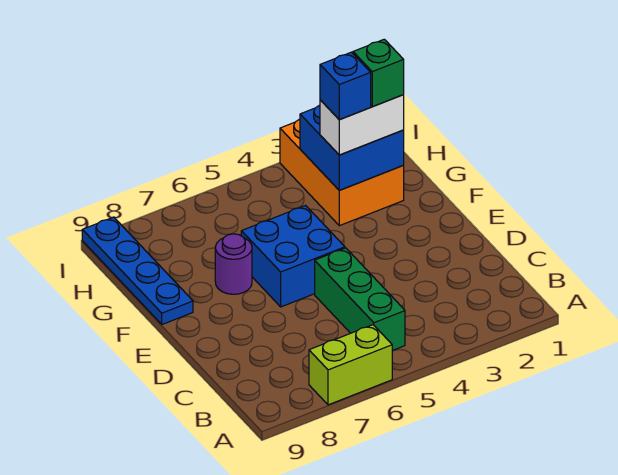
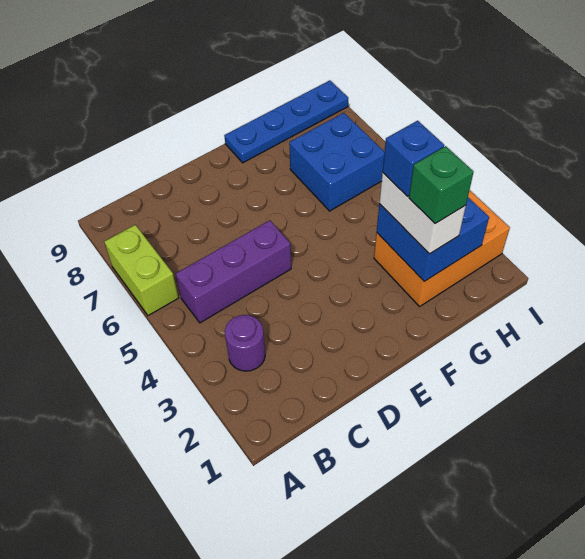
green 1x3 brick [315,248,405,351] -> purple 1x3 brick [176,220,291,323]
blue 2x2 brick [241,205,345,307] -> blue 2x2 brick moved to [289,113,384,211]
purple 1x1 round brick [215,234,252,294] -> purple 1x1 round brick moved to [225,315,265,371]

